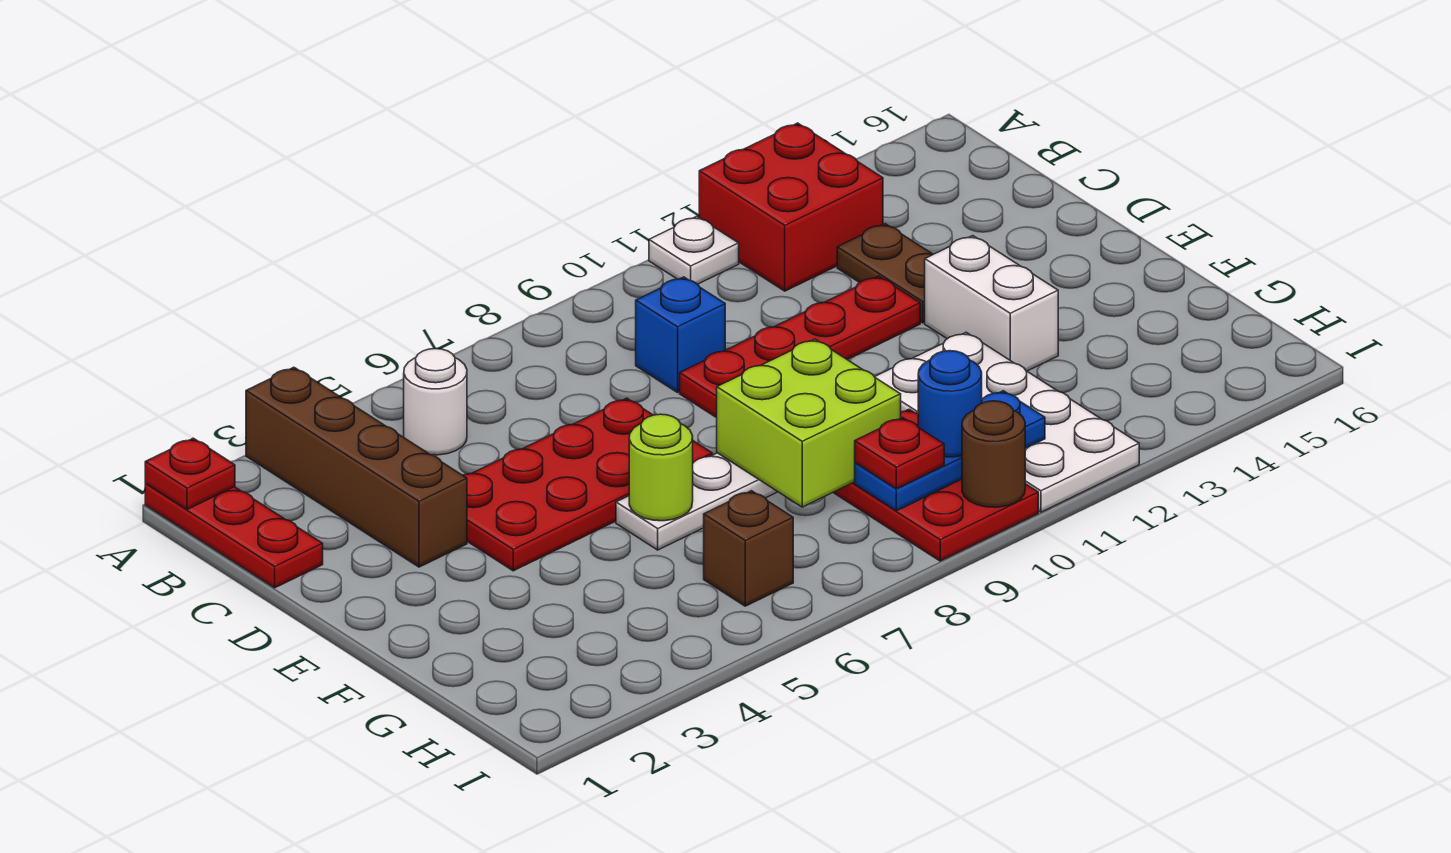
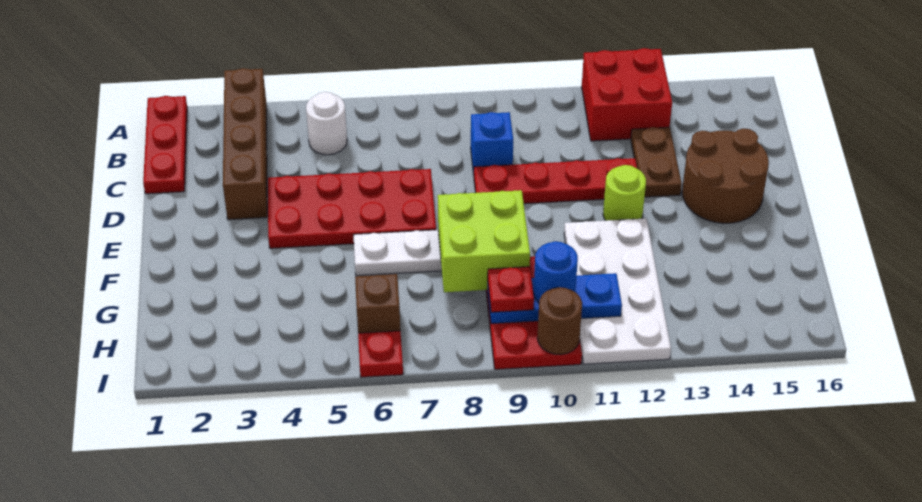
red 1x1 plate [145,438,235,509] -> red 1x1 plate moved to [358,331,403,377]
white 1x1 plate [649,216,739,284] -> none
none -> brown 2x2 round brick [682,128,769,223]
white 1x2 brick [925,236,1058,371] -> none
lime 1x1 round brick [629,414,693,521] -> lime 1x1 round brick moved to [603,165,646,221]

